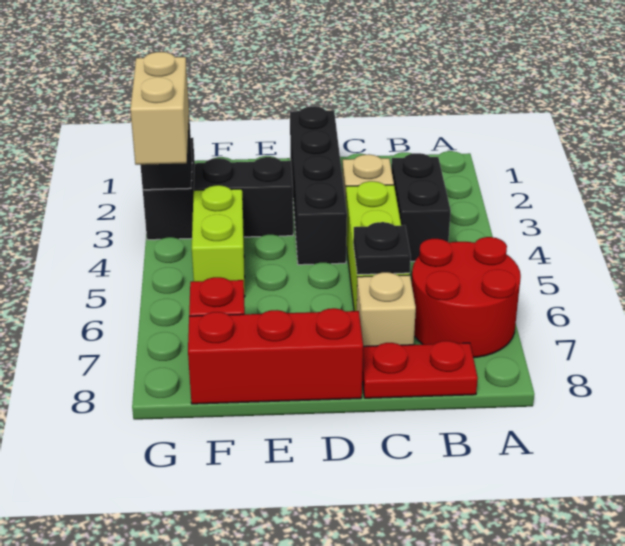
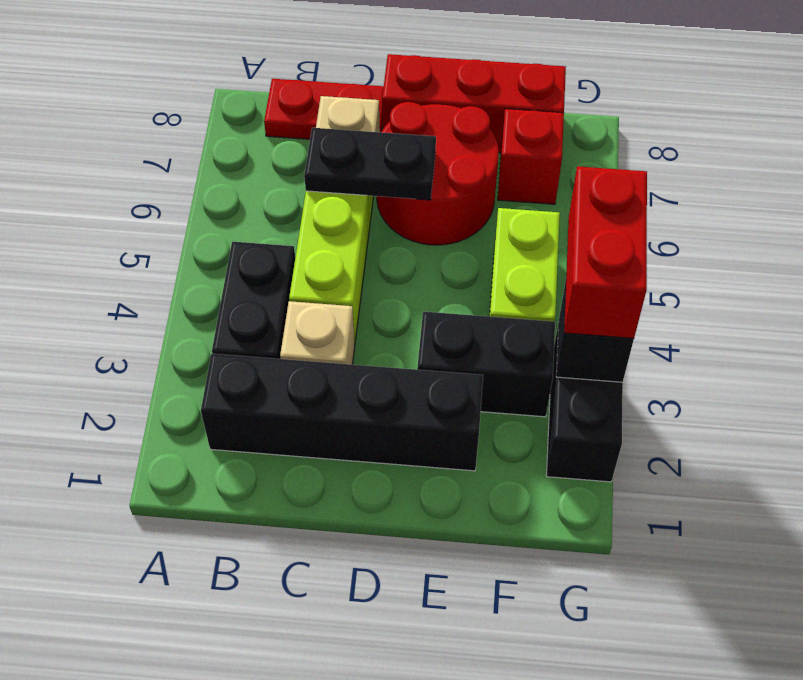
red 2x2 round brick [412,237,521,358] -> red 2x2 round brick moved to [377,102,499,245]
black 1x1 plate [353,222,411,275] -> black 1x2 plate [304,128,436,200]
black 1x4 brick [290,106,347,265] -> black 1x4 brick turned to [201,354,483,471]
tan 1x2 brick [130,52,189,165] -> red 1x2 brick [564,166,647,338]

